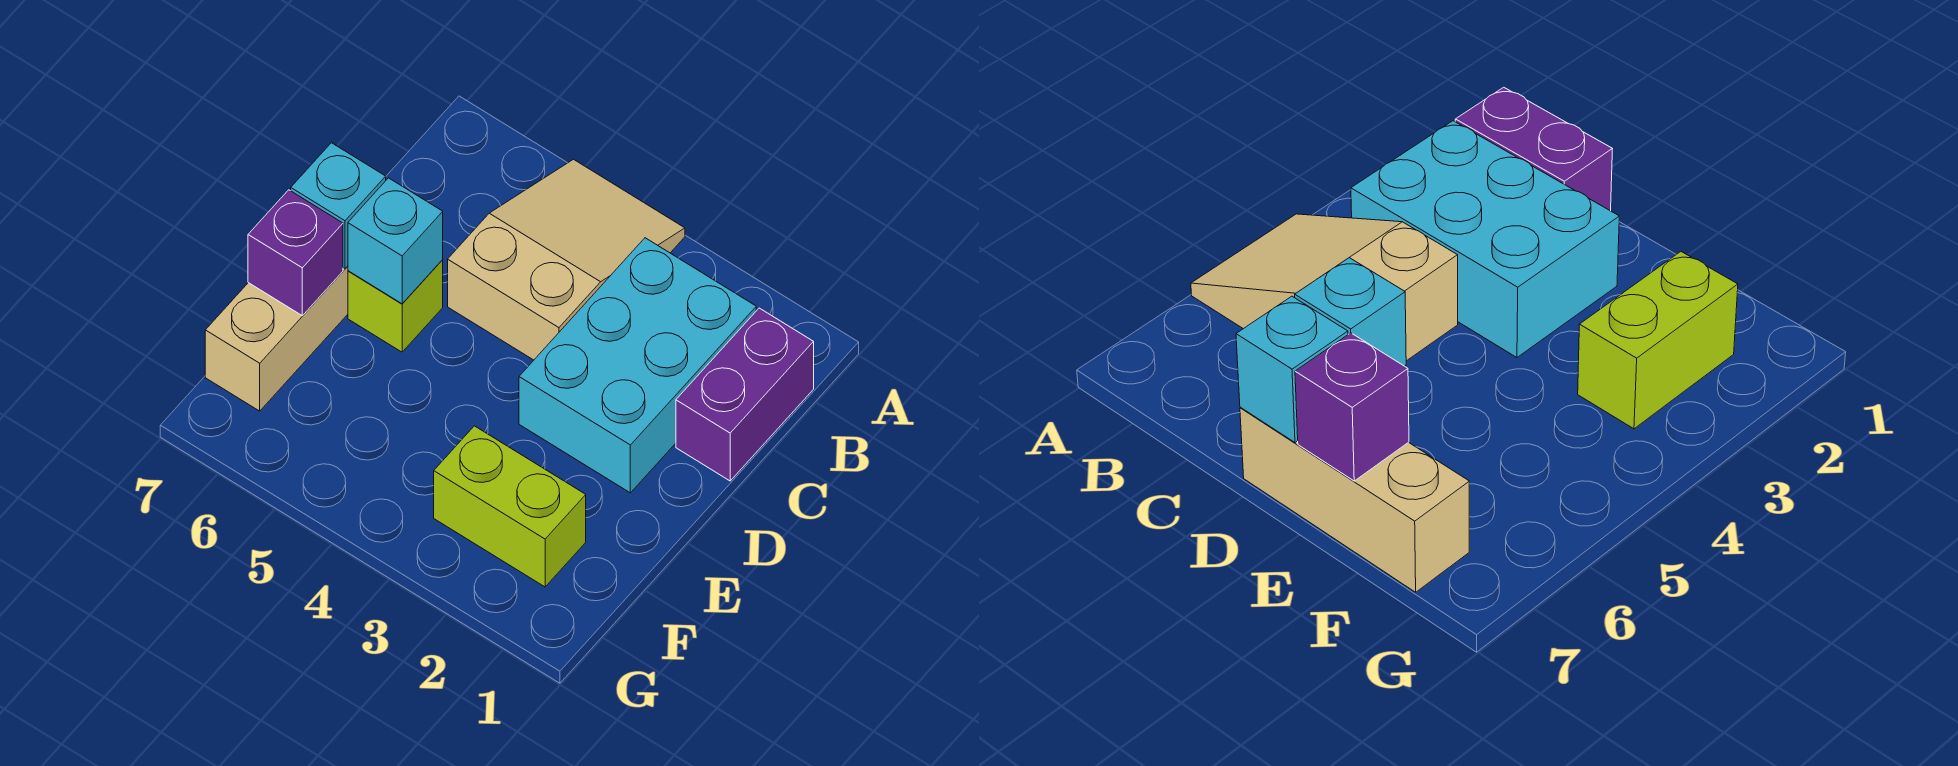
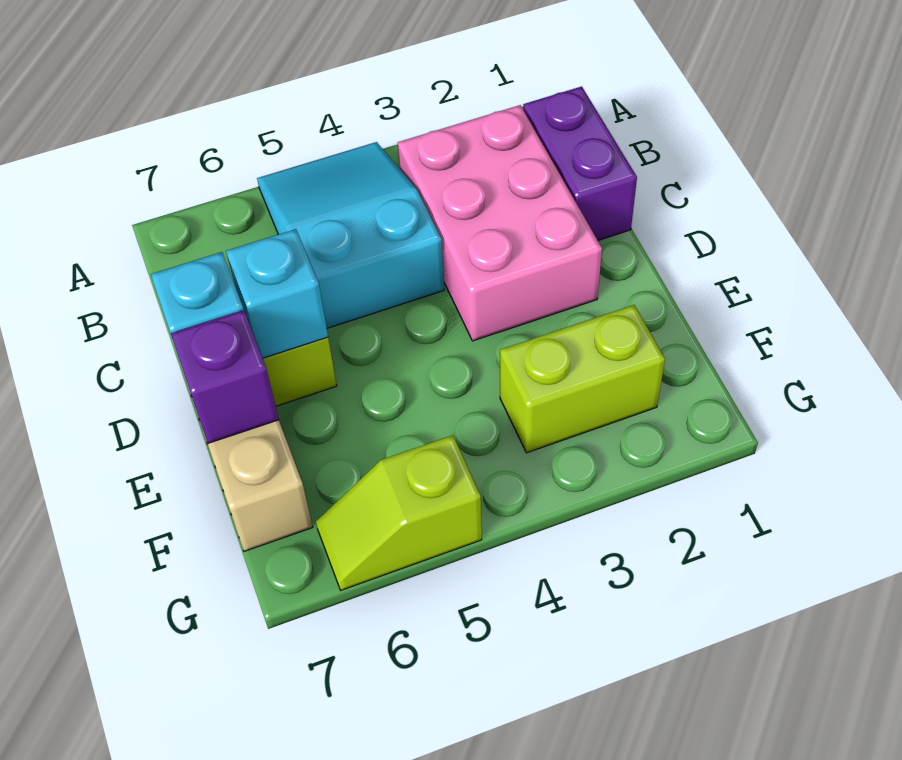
tan 2x3 slope [448,159,685,360] -> cyan 2x3 slope [257,142,444,328]
cyan 2x3 brick [519,238,756,493] -> pink 2x3 brick [398,105,602,341]
none -> lime 1x2 slope [316,435,482,590]

